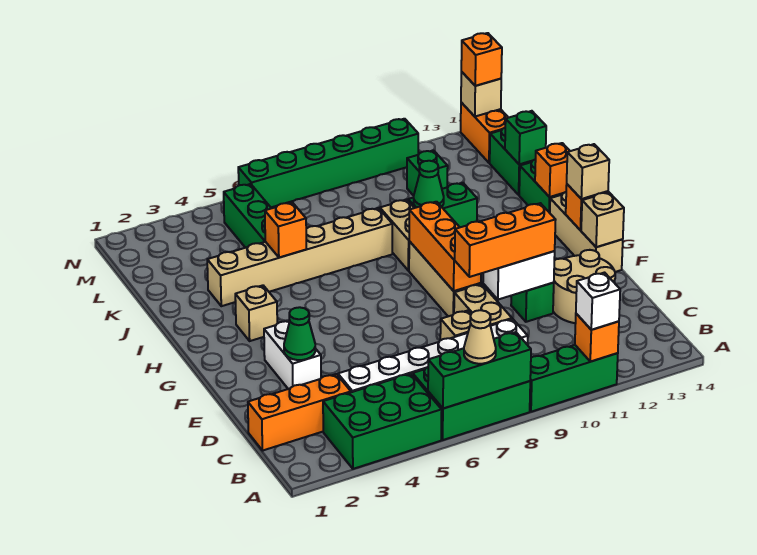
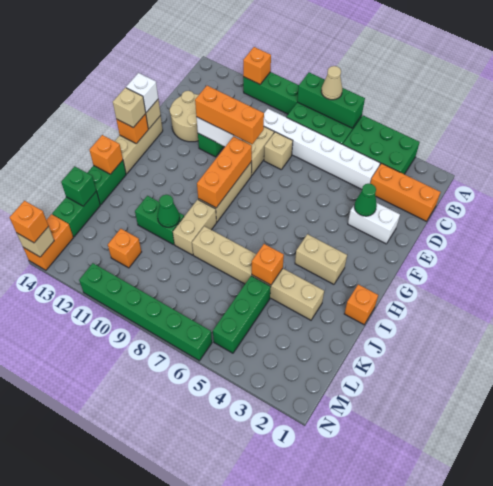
white 1x1 brick [576,273,620,330] -> white 1x1 brick moved to [126,73,158,112]
white 1x2 brick [264,321,321,389] -> white 1x2 brick turned to [348,203,400,244]
tan 1x1 brick [235,285,277,341] -> tan 1x2 brick [295,234,347,284]
none -> orange 1x1 brick [344,284,378,325]
green 1x1 brick [407,150,448,196] -> orange 1x1 brick [108,229,141,268]

